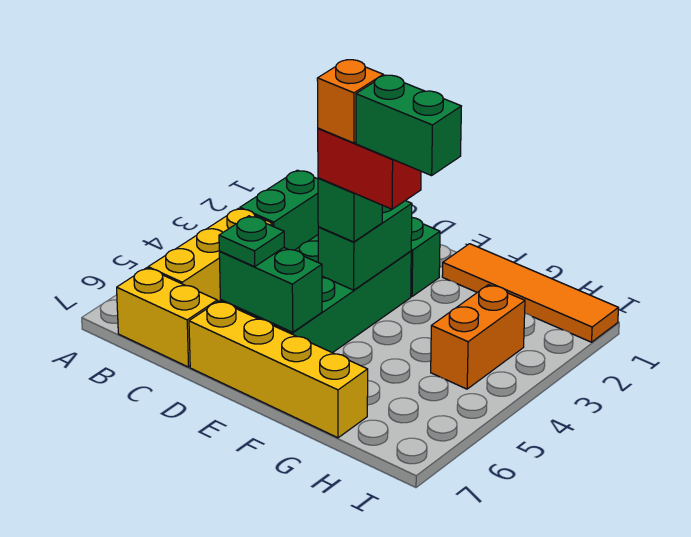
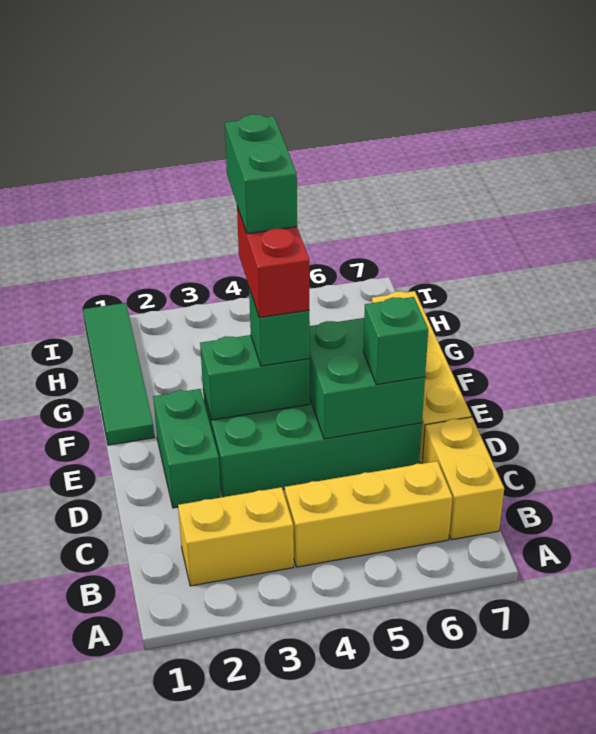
green 1x2 brick [240,170,318,250] -> yellow 1x2 brick [178,487,294,586]
green 1x2 brick [219,248,322,332] -> green 2x2 brick [310,318,425,439]
green 1x1 plate [219,216,284,267] -> green 1x1 brick [363,297,428,385]
orange 1x1 brick [317,60,383,143] -> none
orange 1x4 tile [442,244,618,342] -> green 1x4 tile [83,303,154,445]
orange 1x2 brick [431,285,525,389] -> none

